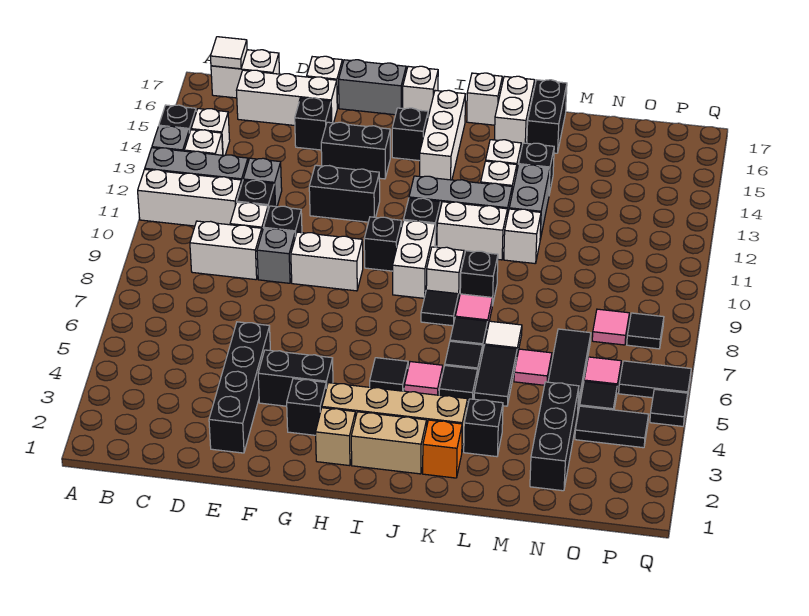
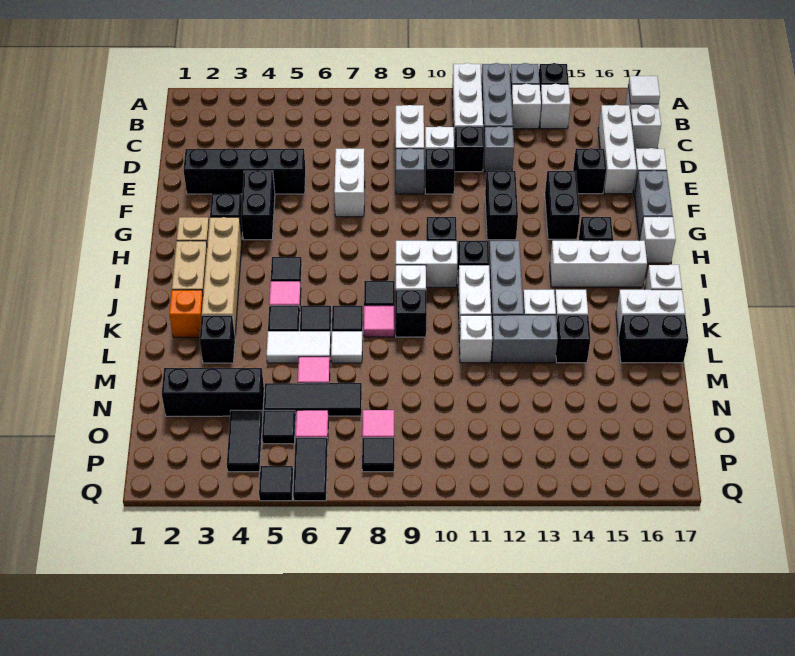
white 1x2 brick [291,232,363,291] -> white 1x2 brick moved to [334,148,365,217]
black 1x2 tile [474,345,517,406] -> white 1x2 tile [267,331,331,363]

